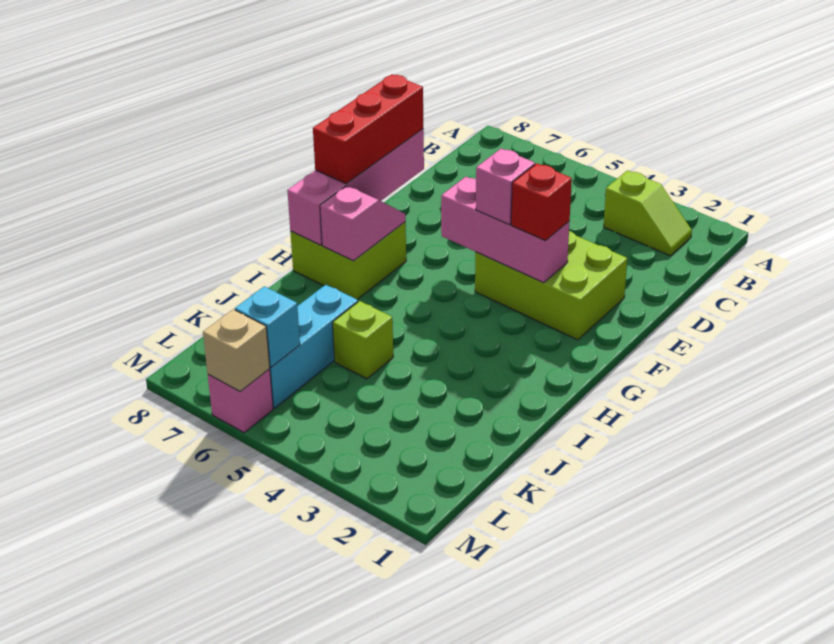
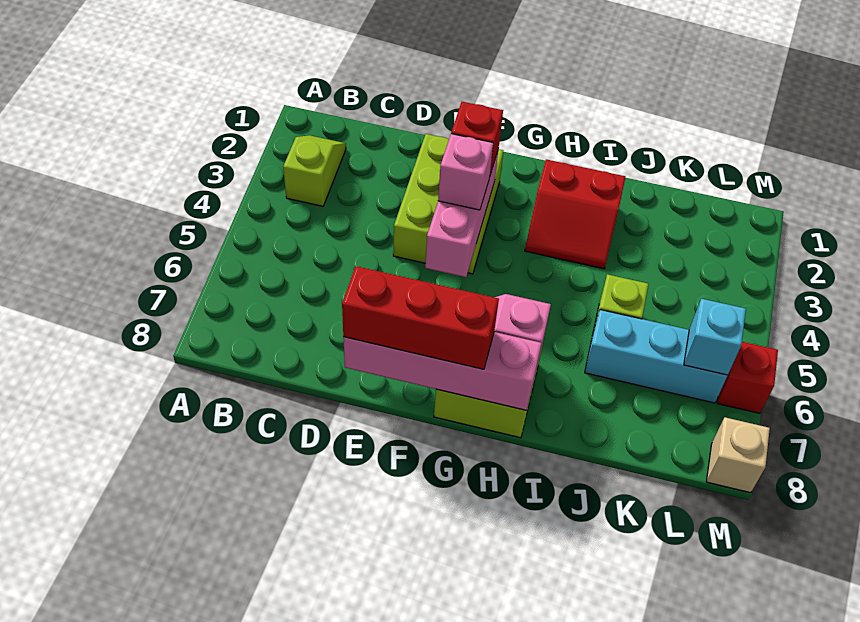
none -> red 2x2 slope [525,159,626,269]
pink 1x1 brick [208,369,273,433] -> red 1x1 brick [717,342,778,413]
tan 1x1 brick [203,309,270,391] -> tan 1x1 brick moved to [706,417,770,493]

